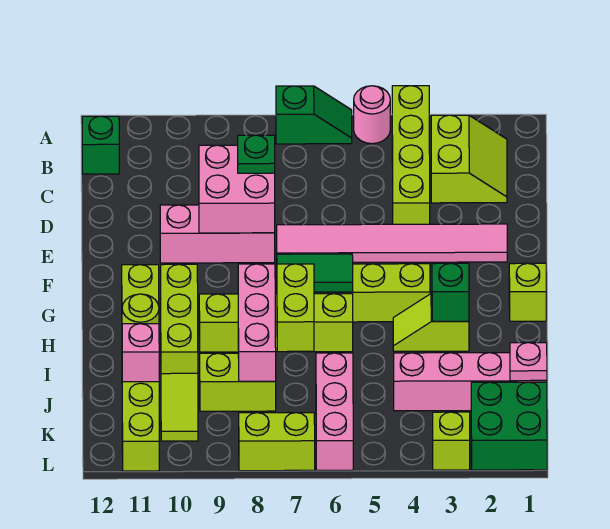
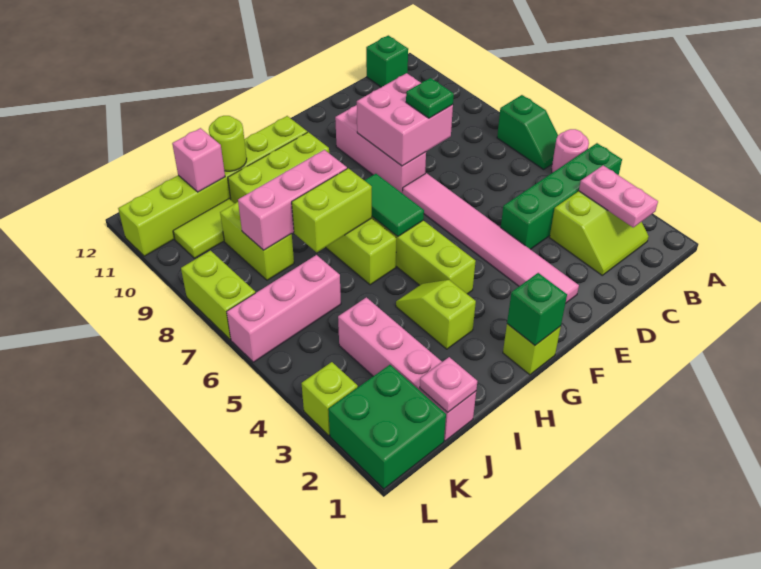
lime 1x4 brick [392,86,430,224] -> green 1x4 brick [501,143,622,249]
none -> pink 1x2 plate [579,166,658,227]
green 1x1 brick [432,263,469,321] -> green 1x1 brick moved to [507,273,567,345]

